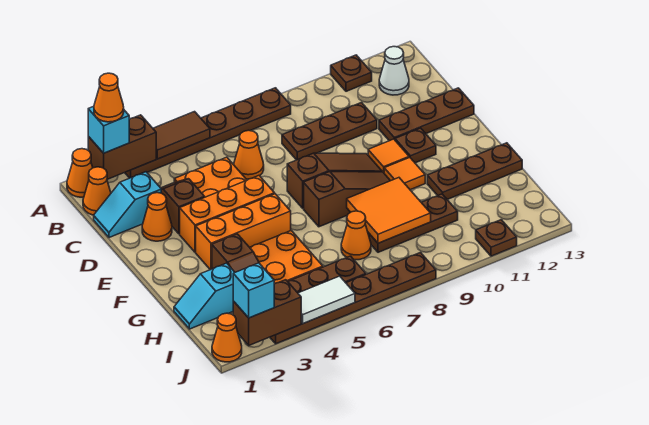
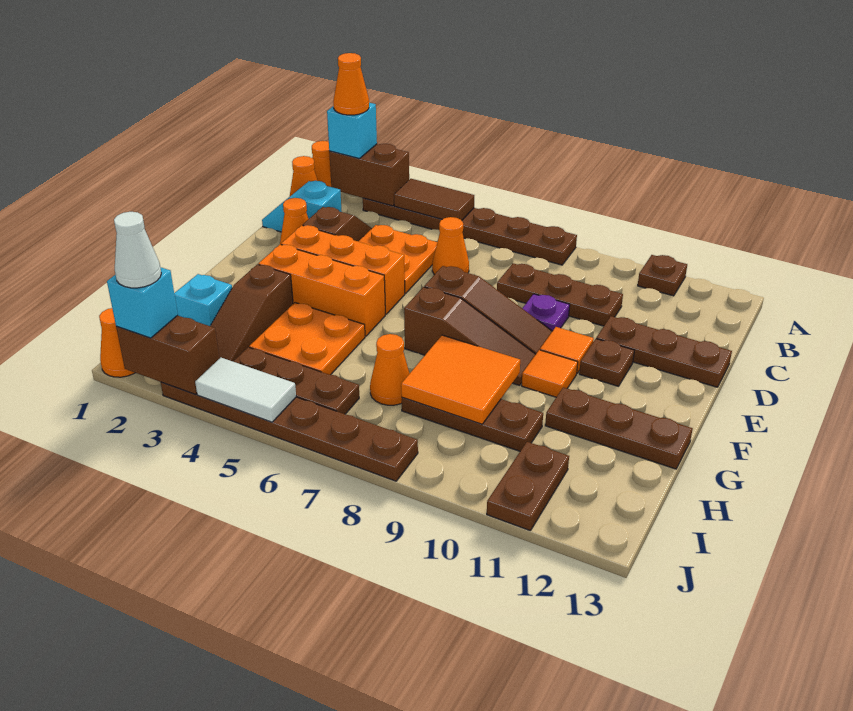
white 1x1 cone [379,47,409,95] -> white 1x1 cone moved to [114,212,161,288]
none -> purple 1x1 plate [522,294,570,331]
brown 1x1 plate [476,220,517,256] -> brown 1x2 plate [487,442,569,531]

